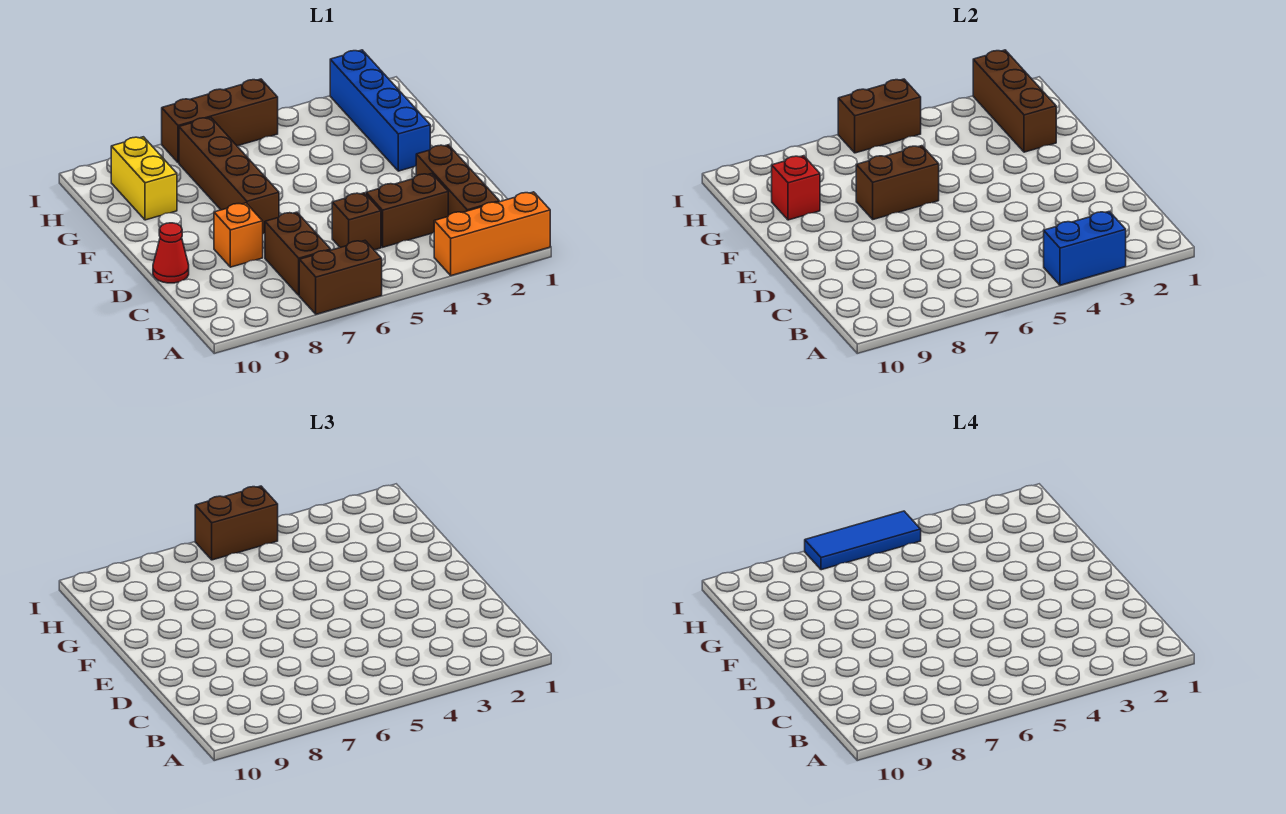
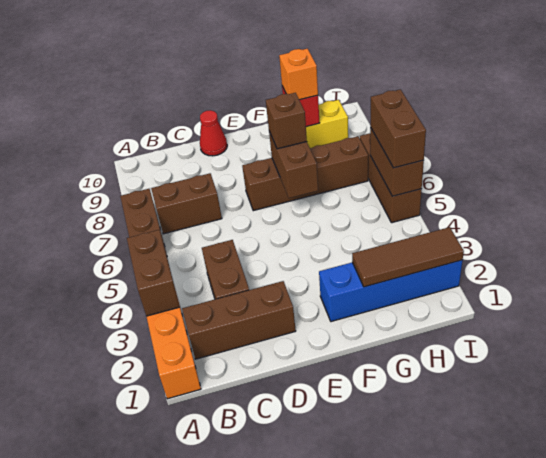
blue 1x2 brick [1044,211,1126,285] -> brown 1x2 brick [127,230,180,316]
brown 1x1 brick [332,193,381,250] -> brown 1x1 brick moved to [266,93,307,149]
orange 1x1 brick [214,203,263,267] -> orange 1x1 brick moved to [279,49,318,100]
brown 1x3 brick [973,50,1056,152] -> brown 1x3 tile [352,227,464,287]
blue 1x3 tile [805,511,921,570] -> none

